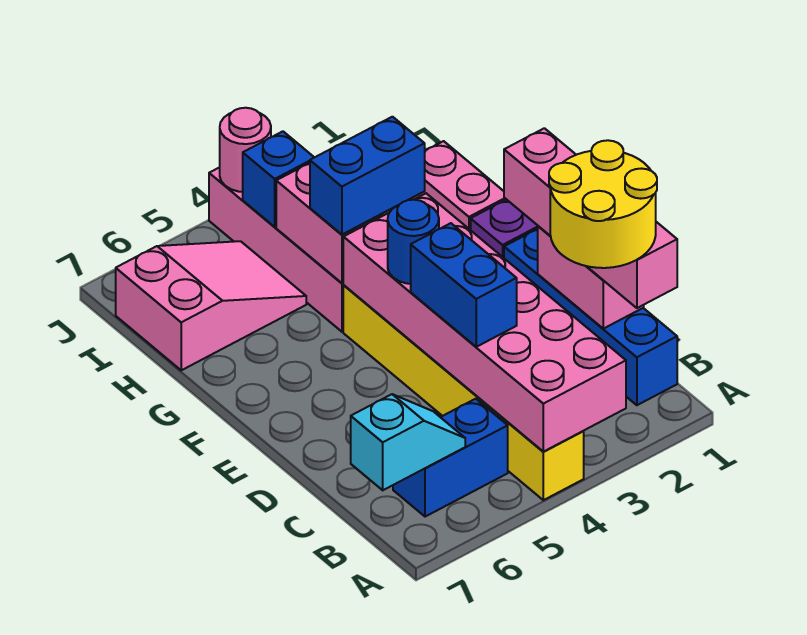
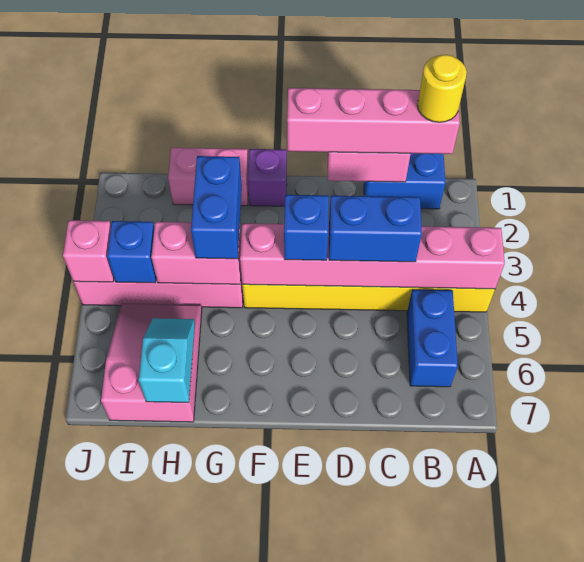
pink 2x6 brick [343,193,626,452] -> pink 1x6 brick [240,223,505,289]
blue 1x4 brick [504,229,677,405] -> blue 1x2 brick [364,153,446,209]
yellow 2x2 round brick [549,140,657,268] -> yellow 1x1 round brick [417,55,467,122]
cyan 1x2 slope [351,394,465,490] -> cyan 1x2 slope moved to [139,318,195,402]
blue 1x1 round brick [388,200,439,284] -> blue 1x1 brick [284,195,329,260]
pink 1x1 round brick [220,108,271,192] -> pink 1x1 brick [63,220,114,282]

